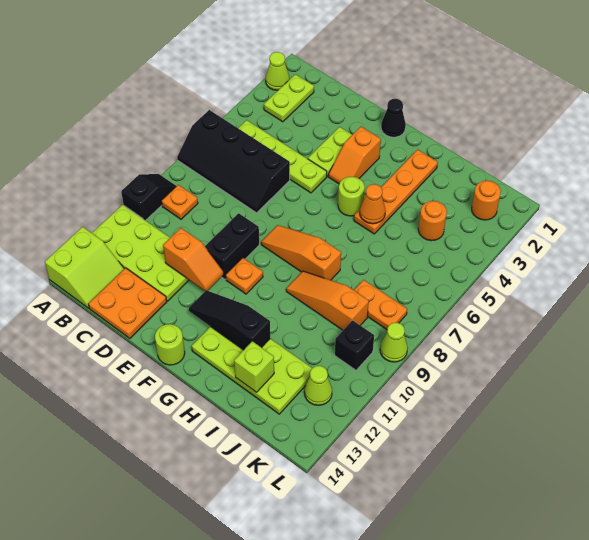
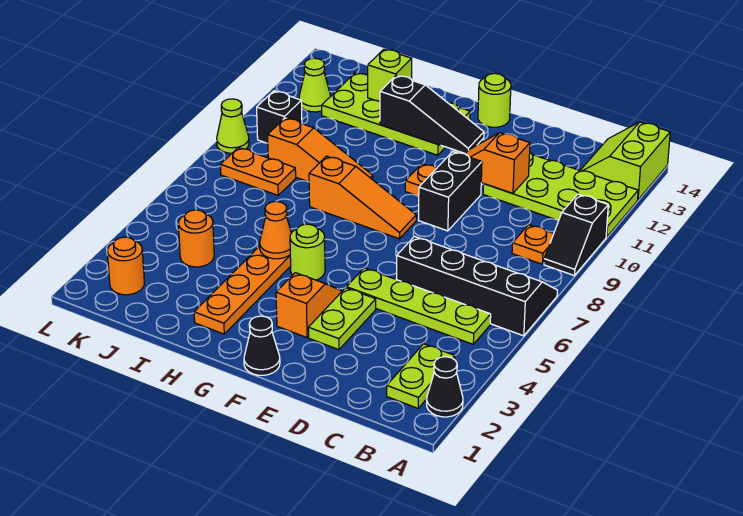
lime 1x1 cone [266,52,290,90] -> black 1x1 cone [427,357,463,417]
orange 2x2 plate [89,268,167,338] -> none

